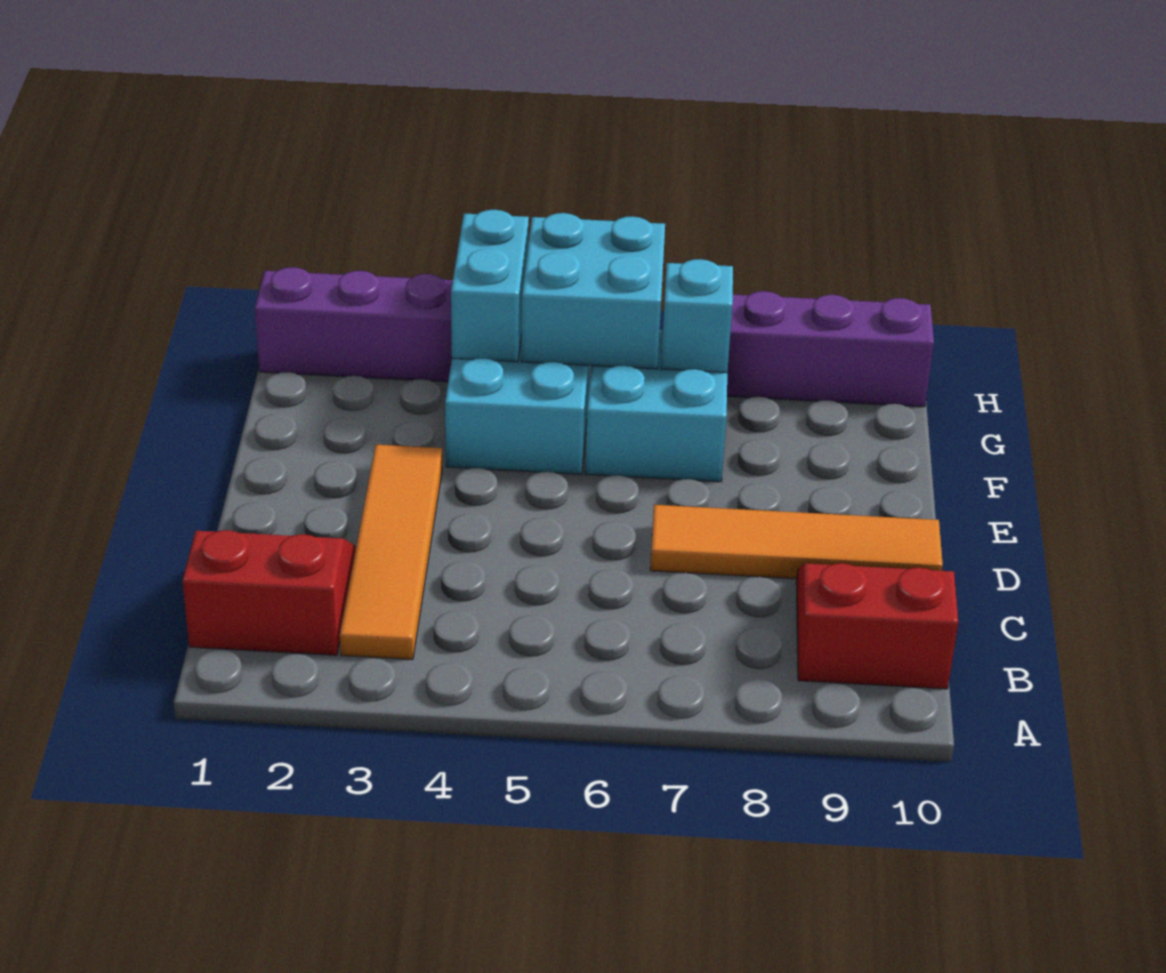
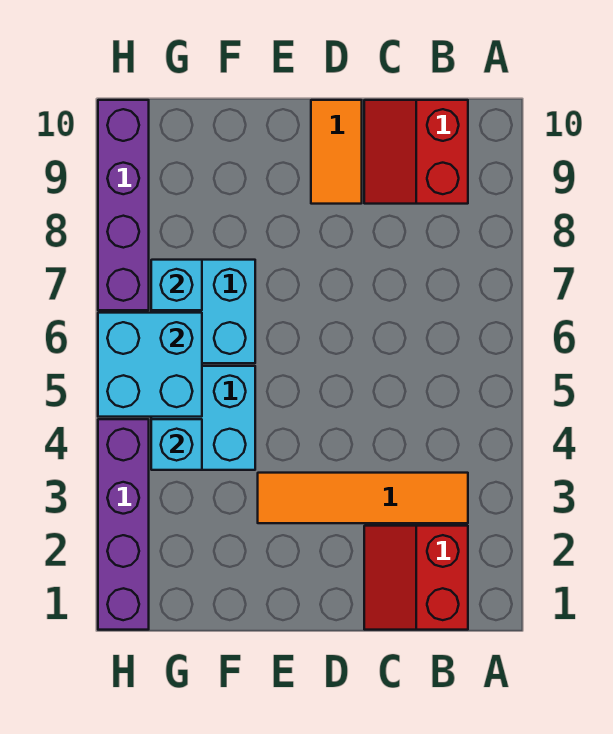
orange 1x4 tile [650,505,943,579] -> orange 1x2 tile [311,100,362,204]
cyan 1x2 brick [451,210,529,362] -> cyan 1x1 brick [151,419,202,470]

